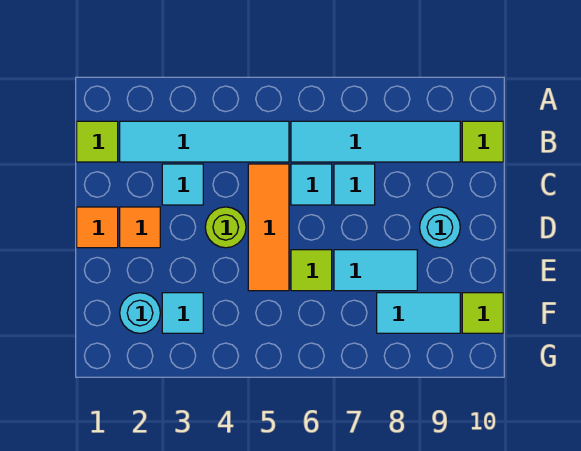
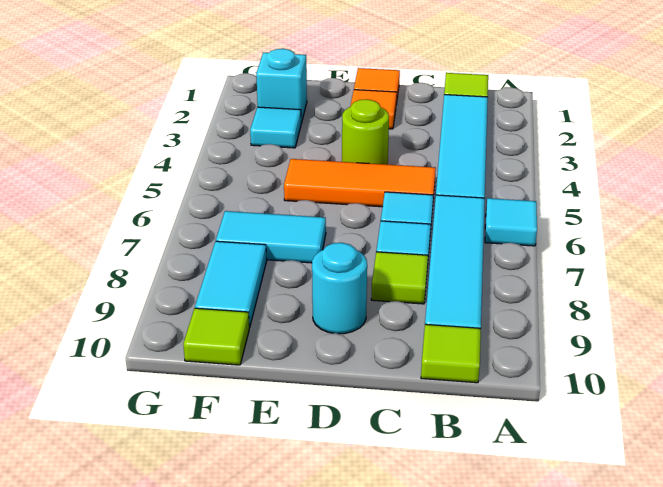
cyan 1x1 tile [162,164,203,205] -> cyan 1x1 tile moved to [485,198,537,246]
lime 1x1 tile [291,250,332,291] -> lime 1x1 tile moved to [371,252,428,304]
cyan 1x2 tile [334,250,417,291] -> cyan 1x2 tile turned to [216,211,326,263]
cyan 1x1 round brick [120,293,160,333] -> cyan 1x1 brick [256,49,307,123]

